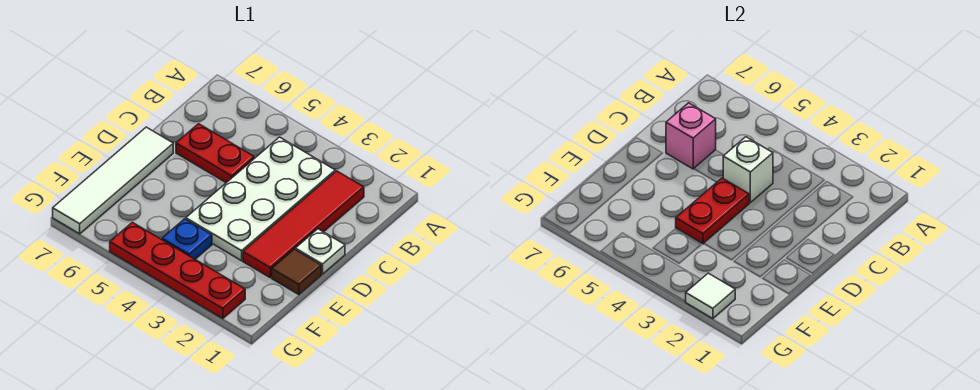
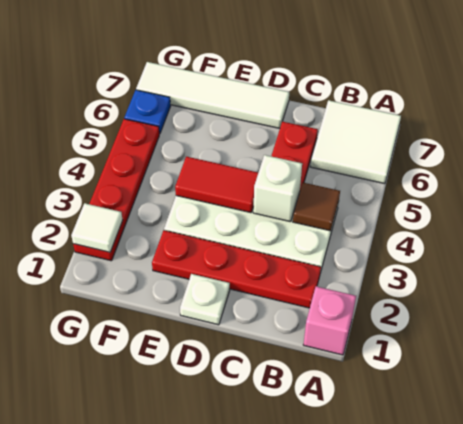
none -> white 2x2 tile [310,100,401,184]
red 1x4 tile [243,171,364,277] -> red 1x4 plate [152,230,321,308]
pink 1x1 brick [666,103,716,169] -> pink 1x1 brick moved to [303,286,356,355]
red 1x2 plate [676,178,749,244] -> red 1x2 tile [175,157,258,213]
brown 1x1 tile [272,249,321,295] -> brown 1x1 tile moved to [293,183,340,231]
blue 1x1 plate [162,219,212,259] -> blue 1x1 plate moved to [124,90,171,134]

